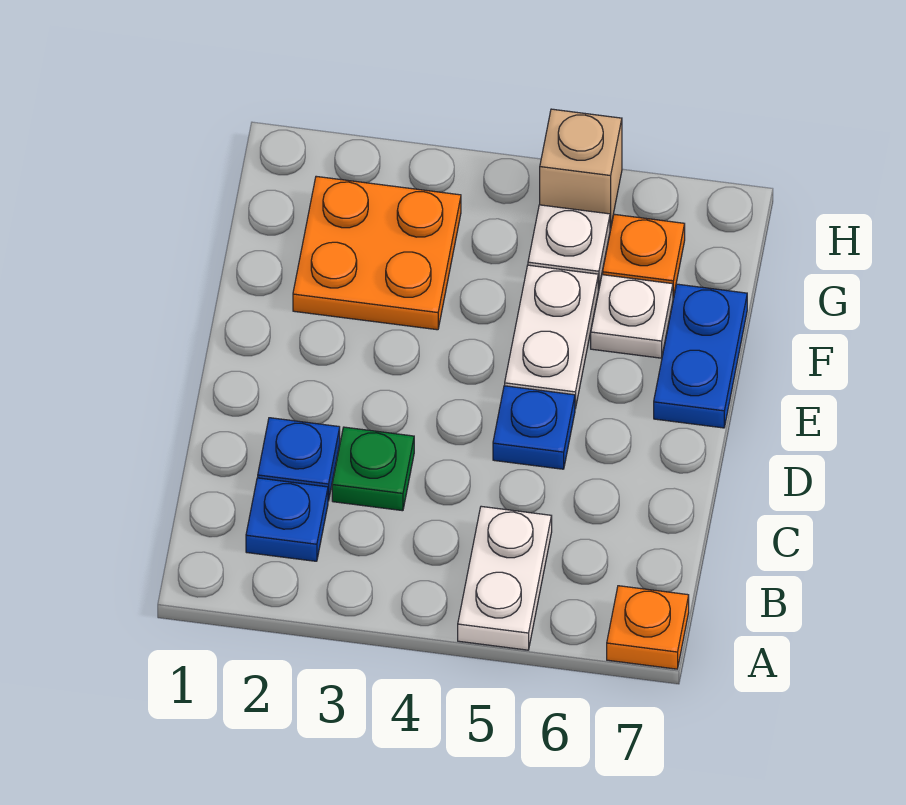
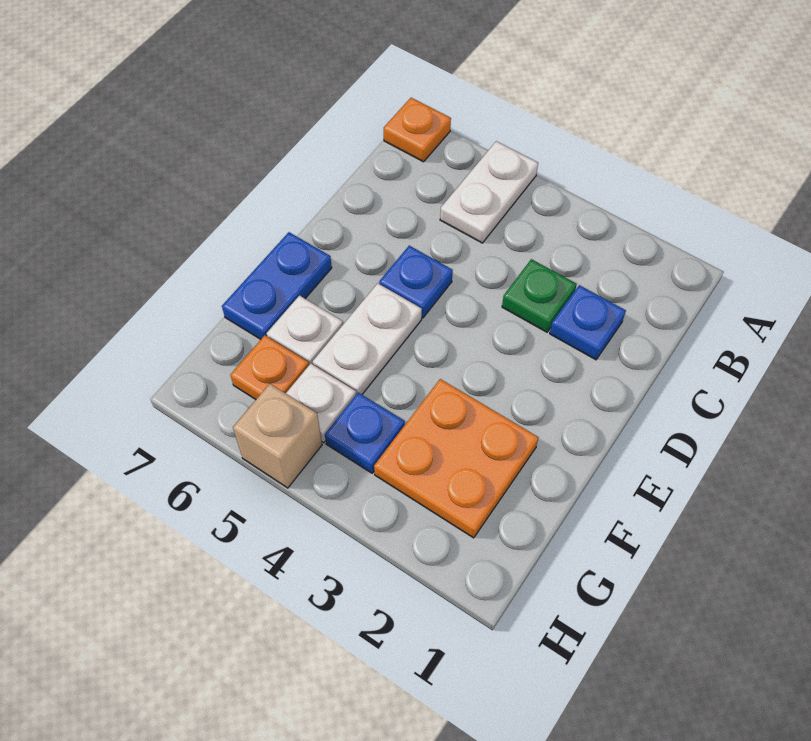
blue 1x1 plate [246,478,328,561] -> blue 1x1 plate moved to [325,393,405,473]

